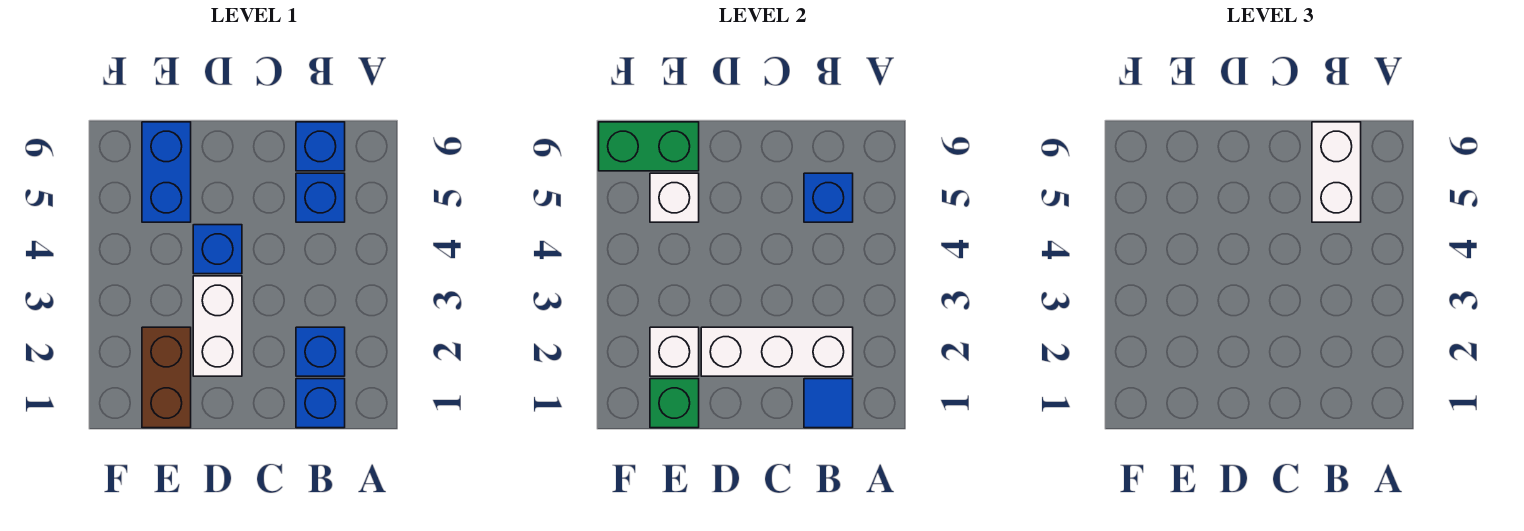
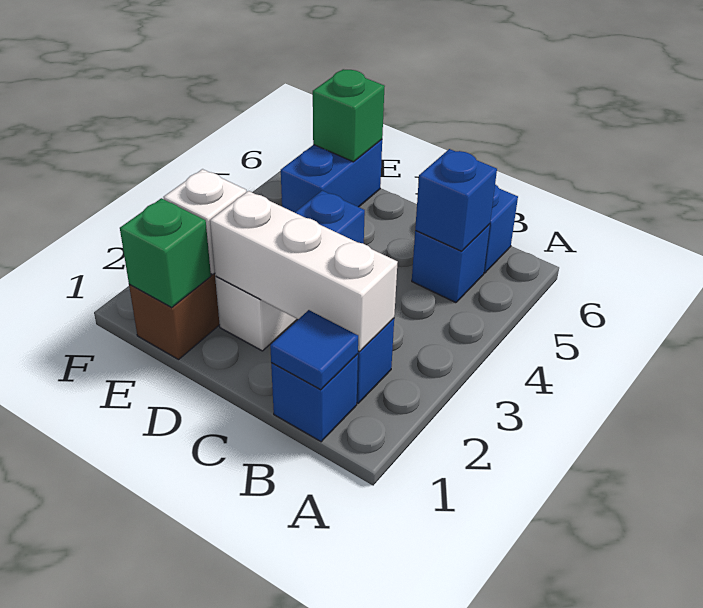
white 1x2 brick [1312,122,1361,222] -> none
white 1x1 brick [650,173,699,222] -> none
green 1x2 brick [599,122,699,171] -> green 1x1 brick [313,69,385,162]

